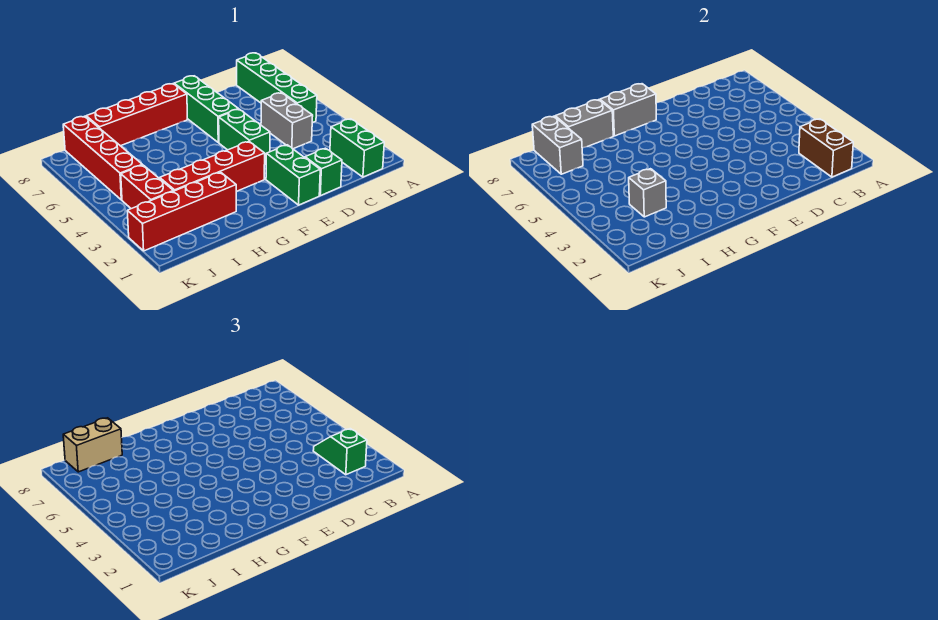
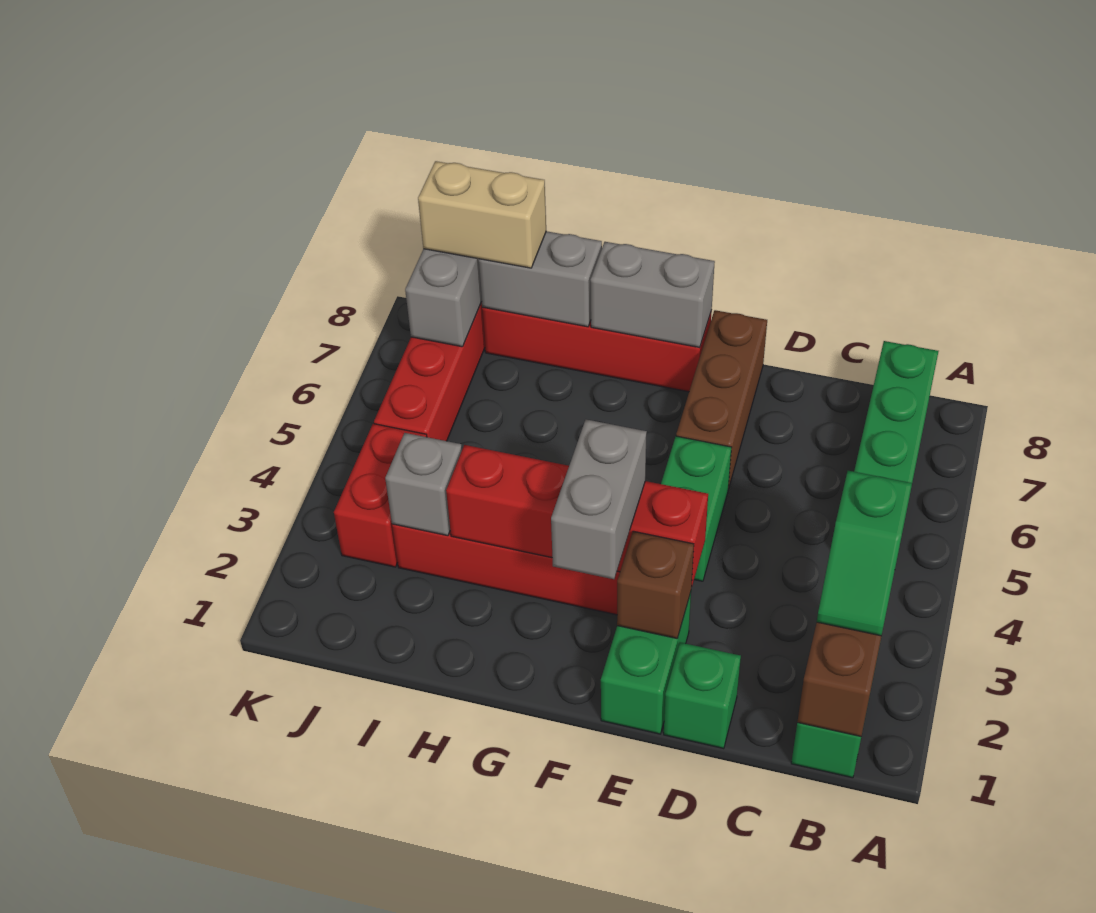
green 1x2 slope [313,429,367,475] -> green 1x2 slope turned to [817,471,912,636]
grey 1x2 brick [261,93,313,149] -> grey 1x2 brick moved to [551,419,647,579]
none -> brown 1x1 brick [617,531,694,638]
green 1x3 brick [174,76,238,142] -> brown 1x3 brick [676,310,767,489]
red 1x4 brick [127,172,236,251] -> red 1x4 brick moved to [446,445,708,587]

